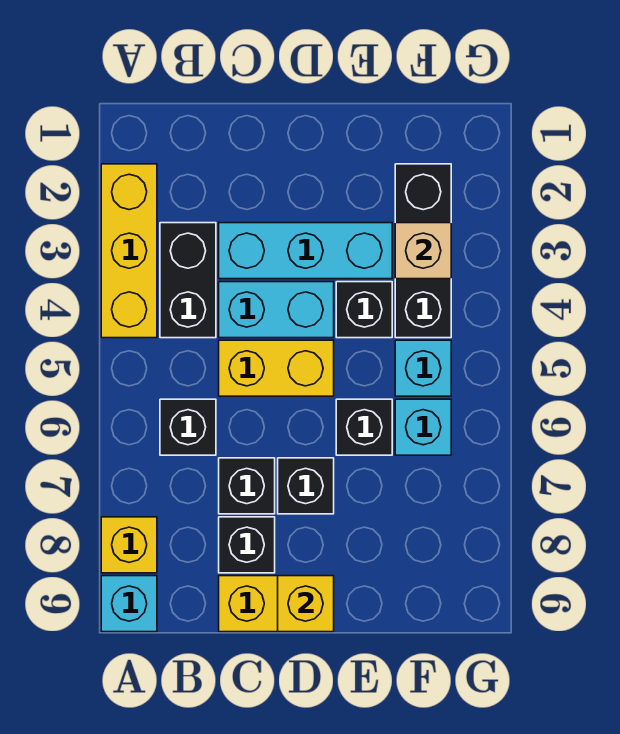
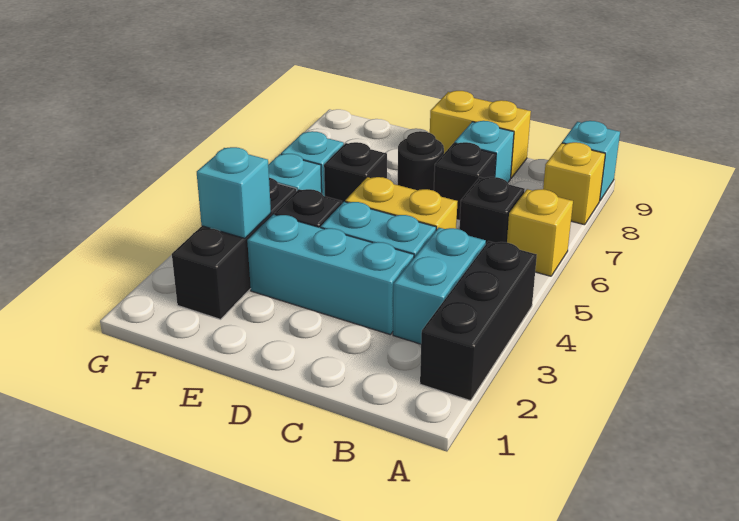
yellow 1x3 brick [101,164,157,338] -> black 1x3 brick [420,241,537,401]
black 1x2 brick [160,223,216,338] -> cyan 1x2 brick [393,228,486,344]
black 1x1 brick [219,517,275,573] -> cyan 1x1 brick [454,121,514,182]
black 1x1 brick [278,458,334,514] -> black 1x1 round brick [398,131,444,191]
yellow 1x1 brick [278,576,334,632] -> yellow 1x1 brick moved to [507,189,573,276]
tan 1x1 brick [395,223,451,279] -> cyan 1x1 brick [197,147,271,238]

